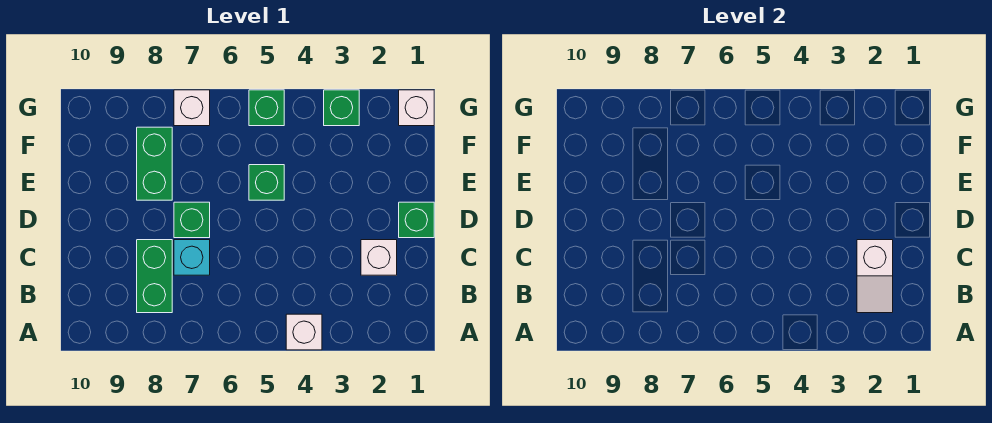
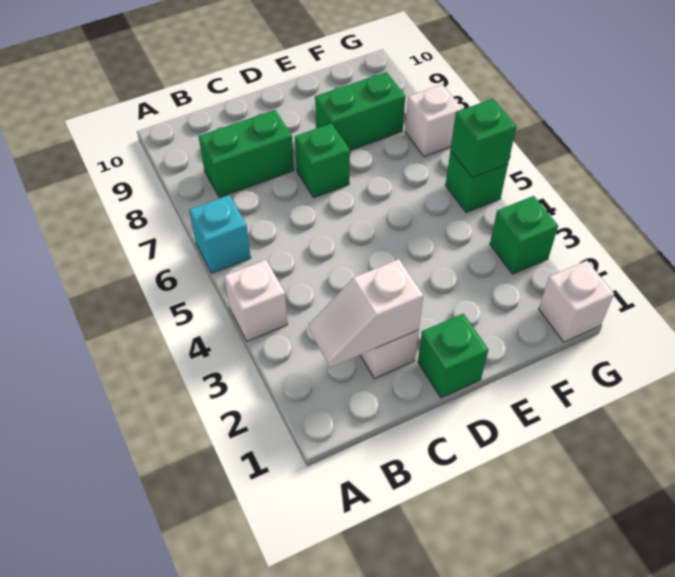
cyan 1x1 brick [174,240,210,275] -> cyan 1x1 brick moved to [189,195,251,273]
green 1x1 brick [249,165,284,200] -> green 1x1 brick moved to [451,99,516,178]

